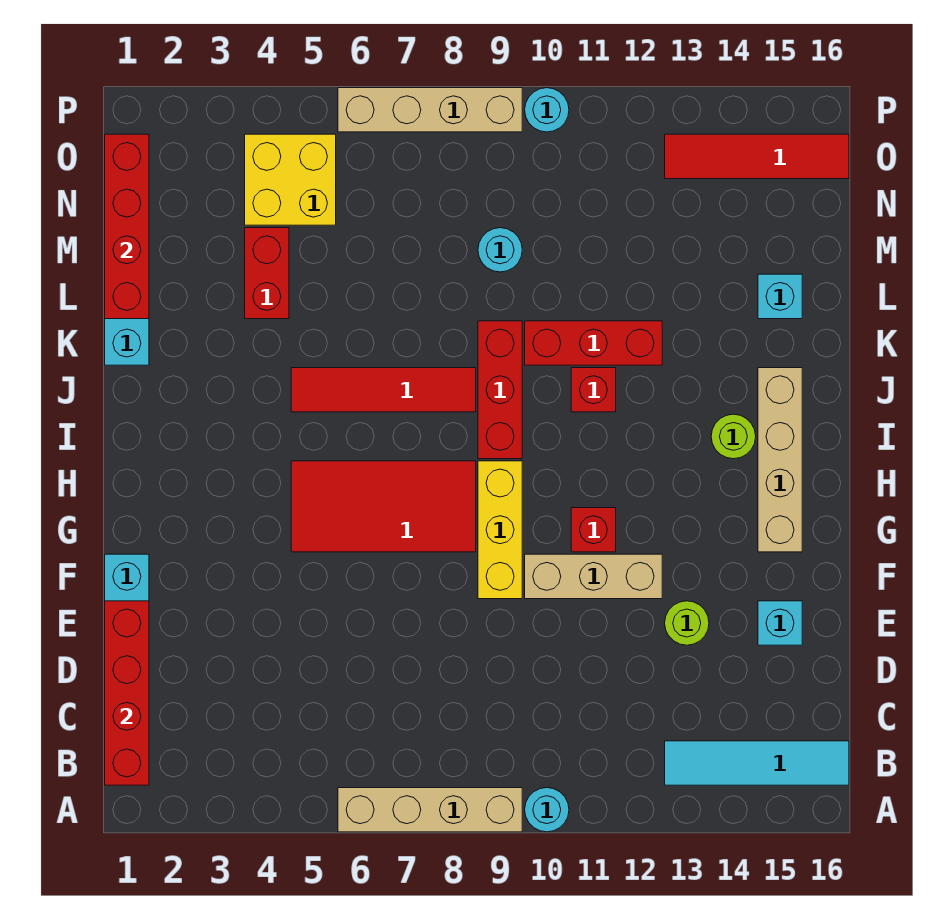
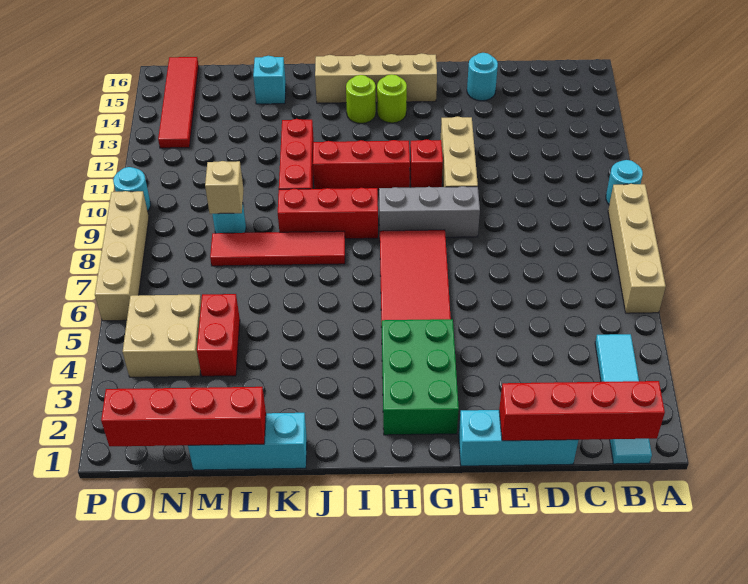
cyan 1x4 tile [665,741,849,785] -> cyan 1x4 tile moved to [595,334,652,464]
lime 1x1 round brick [665,601,709,645] -> lime 1x1 round brick moved to [377,74,407,123]
cyan 1x1 brick [758,601,802,645] -> cyan 1x1 round brick [467,53,498,101]
yellow 1x3 brick [478,461,522,599] -> grey 1x3 brick [379,186,480,237]
none -> green 2x3 brick [381,319,459,435]
red 1x4 tile [291,368,476,412] -> red 1x4 tile turned to [210,231,345,266]
red 1x1 brick [571,368,616,412] -> red 1x3 brick [313,140,410,190]
red 1x2 brick [245,228,289,319] -> red 1x2 brick turned to [197,294,240,376]
none -> tan 1x1 brick [205,161,244,214]
yellow 2x2 brick [245,134,336,225] -> tan 2x2 brick [123,295,201,377]

